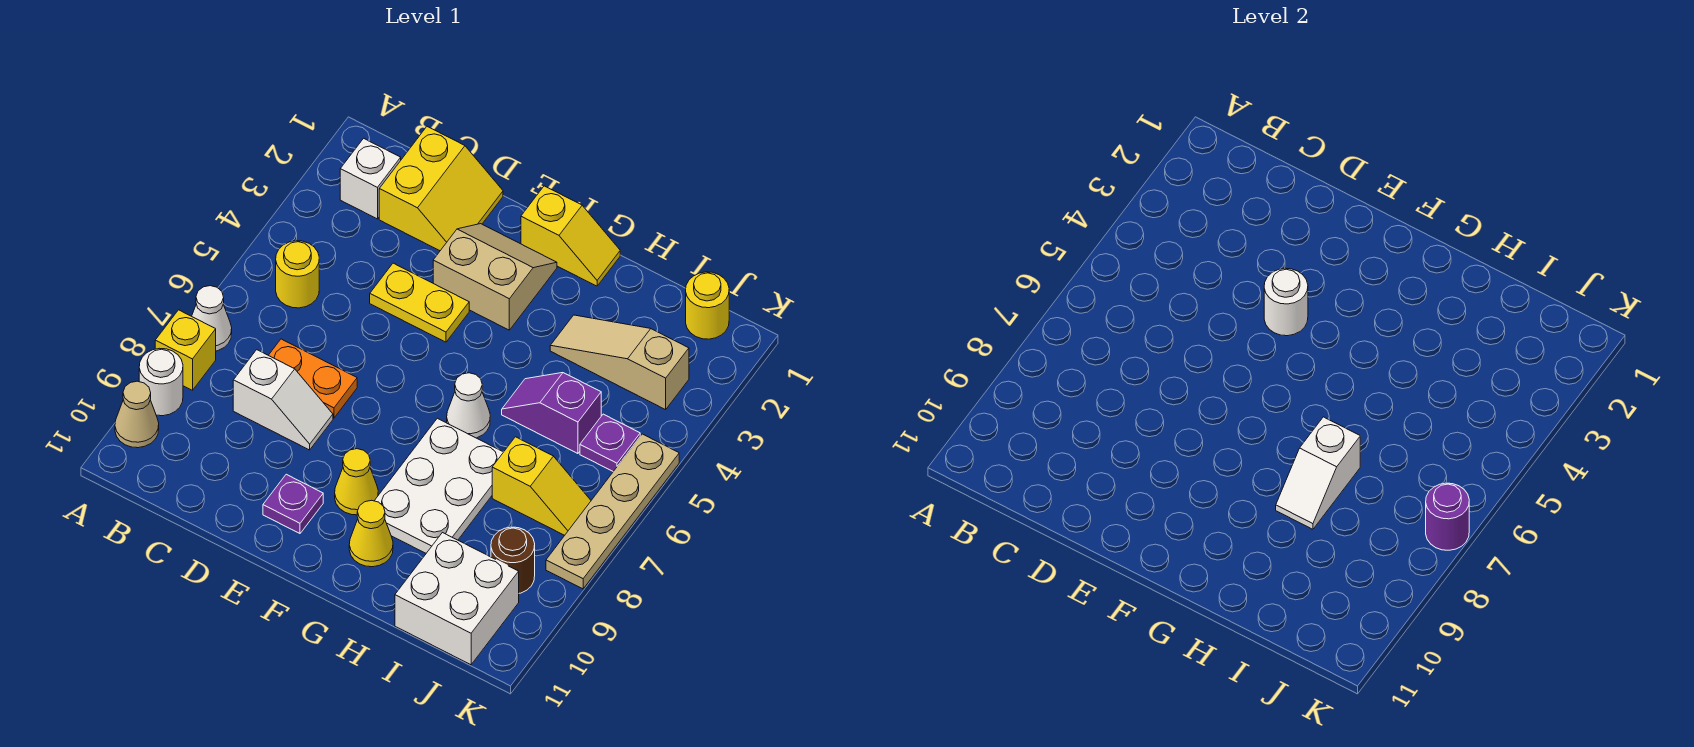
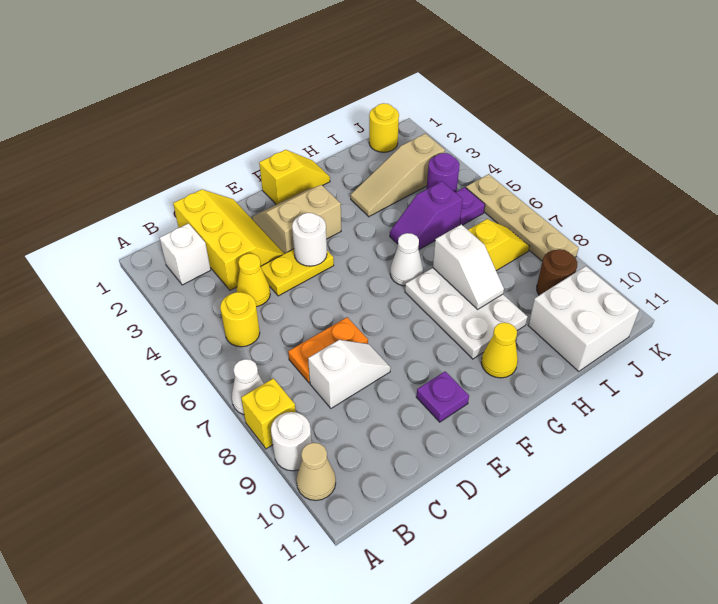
yellow 2x2 slope [379,127,503,251] -> yellow 2x3 slope [173,190,284,290]
yellow 1x1 cone [335,449,378,515] -> yellow 1x1 cone moved to [237,254,270,307]
purple 1x1 round brick [1426,483,1469,550] -> purple 1x1 round brick moved to [427,153,460,192]

